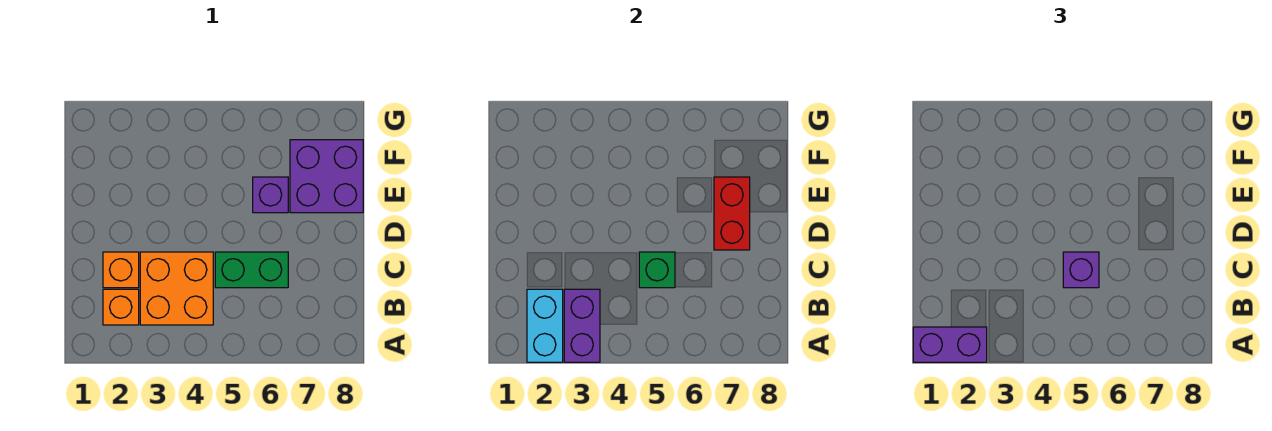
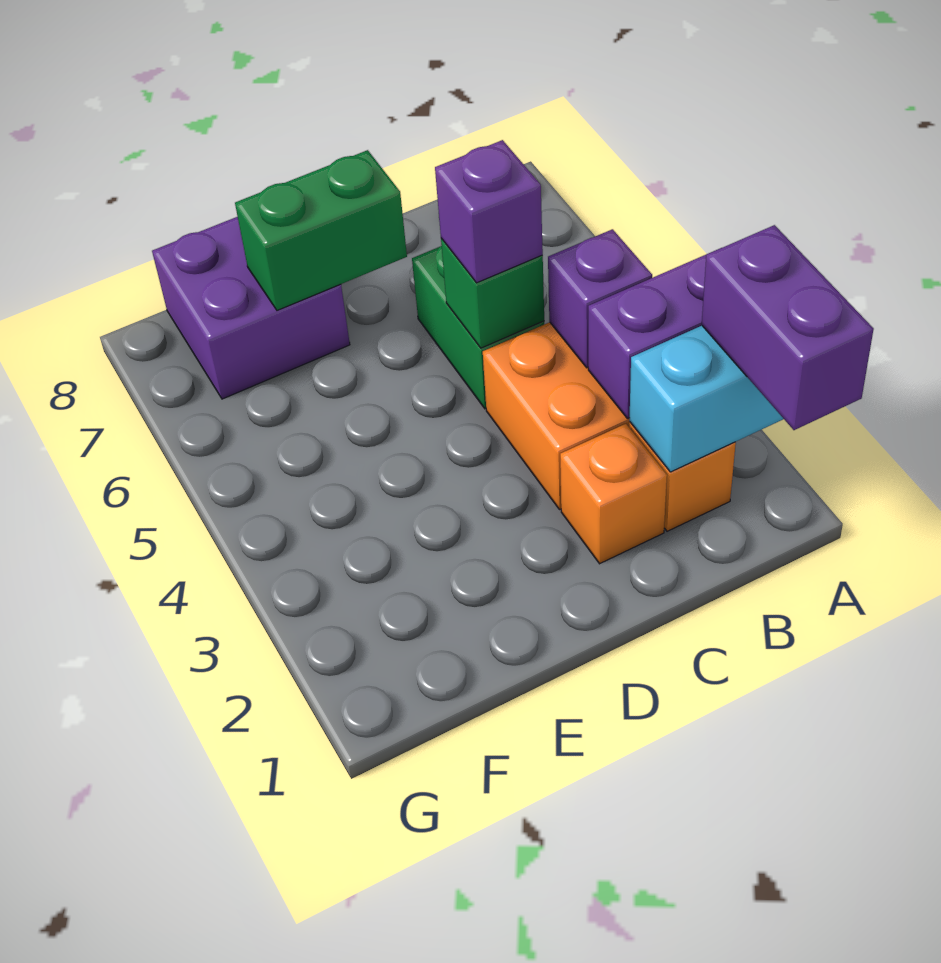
red 1x2 brick [714,177,750,250] -> green 1x2 brick [235,150,407,310]
purple 1x1 brick [253,177,288,213] -> purple 1x1 brick moved to [548,229,652,368]

